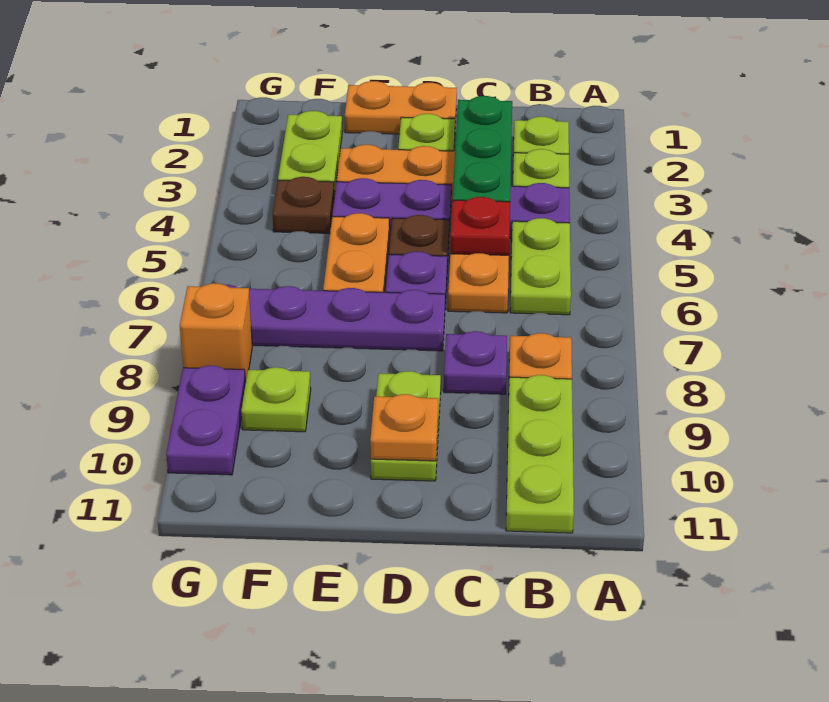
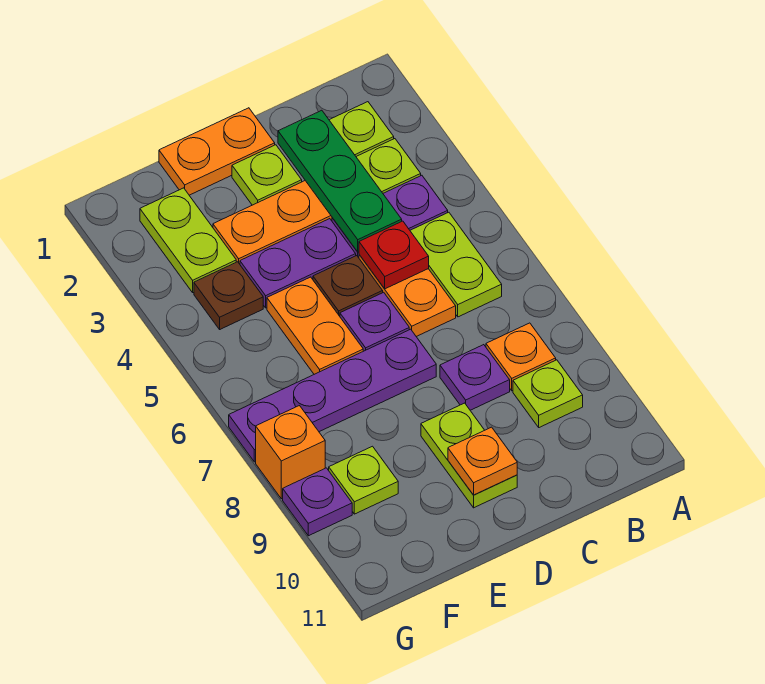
lime 1x3 plate [506,375,574,533] -> lime 1x1 plate [513,360,583,428]
purple 1x2 plate [166,365,246,475] -> purple 1x1 plate [283,468,352,536]

